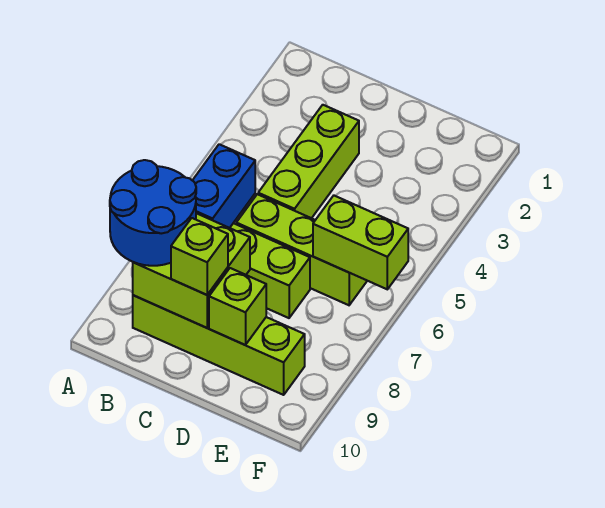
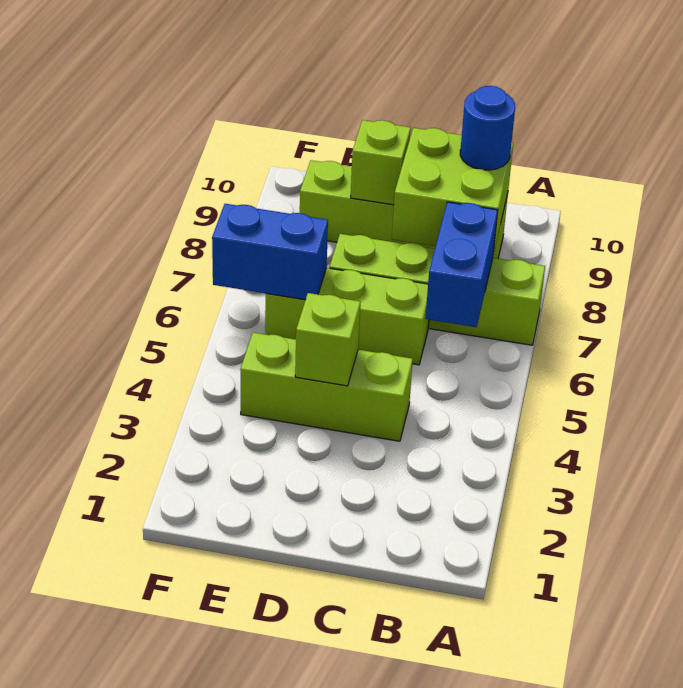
blue 2x2 round brick [110,160,196,266] -> blue 1x1 round brick [460,86,515,170]
lime 1x3 brick [258,105,359,218] -> lime 1x3 brick turned to [240,333,413,441]
lime 1x1 brick [171,218,228,295] -> lime 1x1 brick moved to [295,293,360,386]
lime 1x2 brick [313,196,408,289] -> blue 1x2 brick [212,204,328,300]

